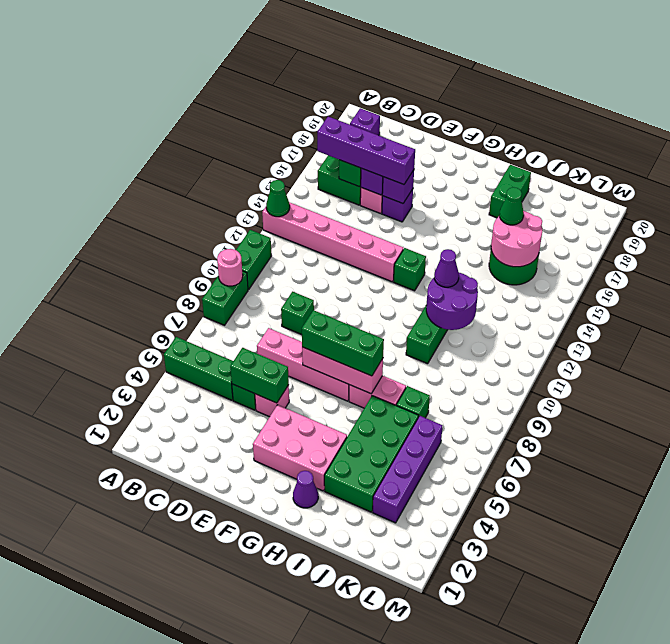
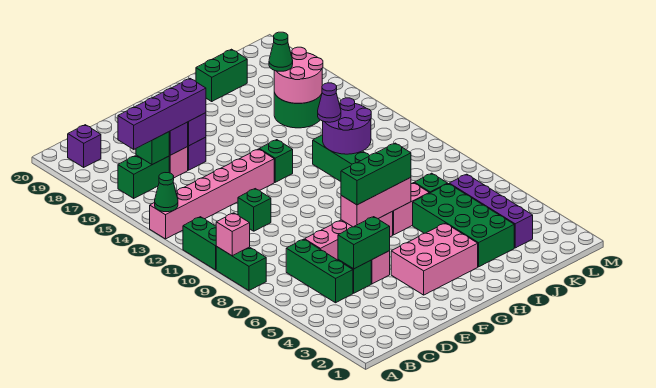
green 1x3 brick [164,337,233,400] -> green 1x3 brick turned to [286,239,353,303]
pink 1x1 round brick [217,249,243,286] -> pink 1x1 brick [216,213,250,256]
green 1x1 brick [281,292,314,335] -> green 1x1 brick moved to [238,189,271,231]
purple 1x1 cone [293,471,318,508] -> none
green 1x2 brick [489,165,531,218] -> green 1x2 brick turned to [196,49,247,101]

